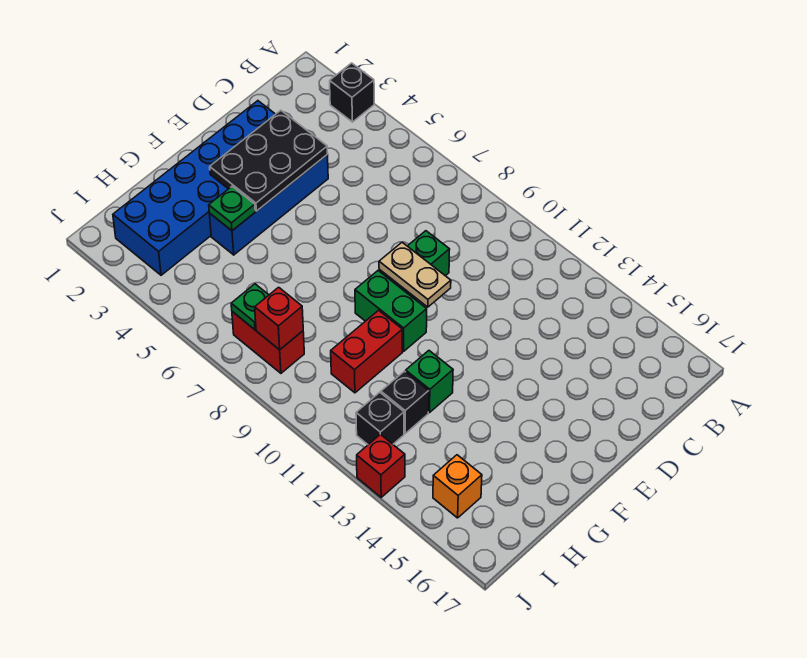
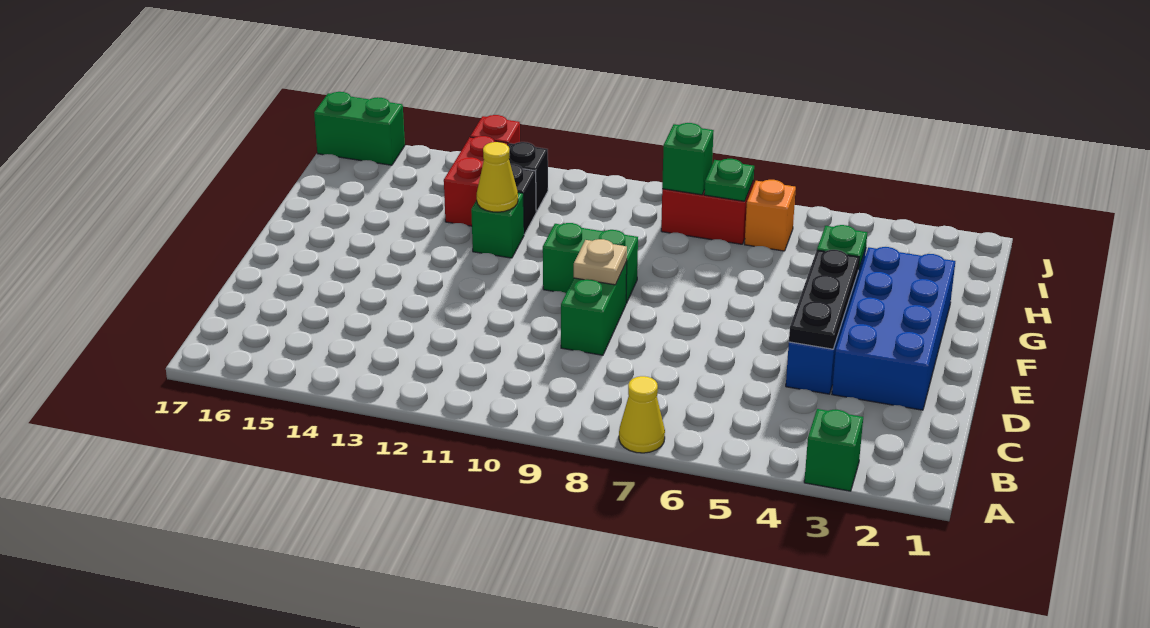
black 1x1 brick [330,63,374,122] -> green 1x1 brick [804,409,863,491]
none -> yellow 1x1 cone [619,376,665,453]
blue 2x6 brick [113,101,275,275] -> blue 2x4 brick [832,247,955,410]
black 2x3 plate [210,110,328,211] -> black 1x3 plate [789,250,859,349]
tan 1x2 plate [379,242,451,307] -> tan 1x1 plate [574,239,627,285]
red 1x2 brick [331,310,402,393] -> red 1x2 brick moved to [444,136,508,226]
none -> yellow 1x1 cone [477,142,518,212]
red 1x1 brick [255,287,303,350] -> green 1x1 brick [662,123,714,195]
orange 1x1 brick [433,455,482,518] -> orange 1x1 brick moved to [745,180,796,251]
none -> green 1x2 brick [314,92,405,165]

